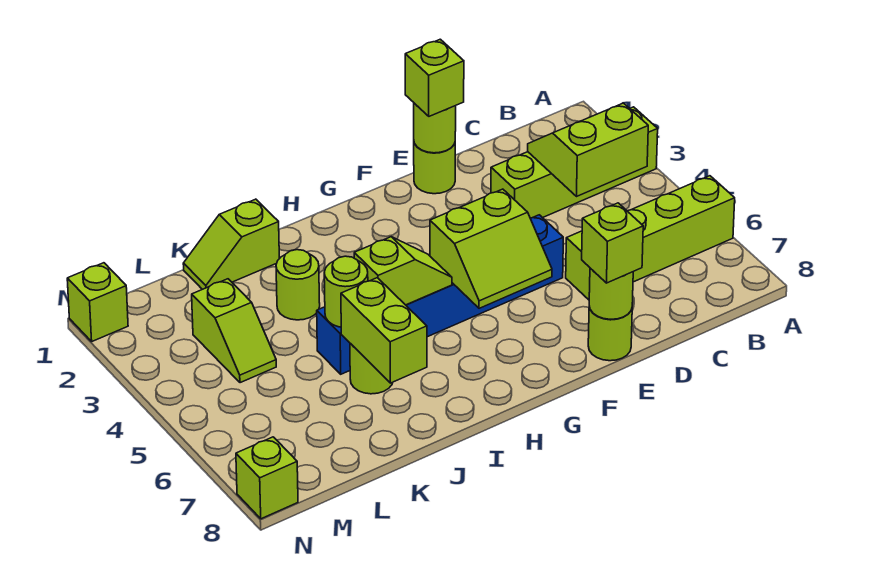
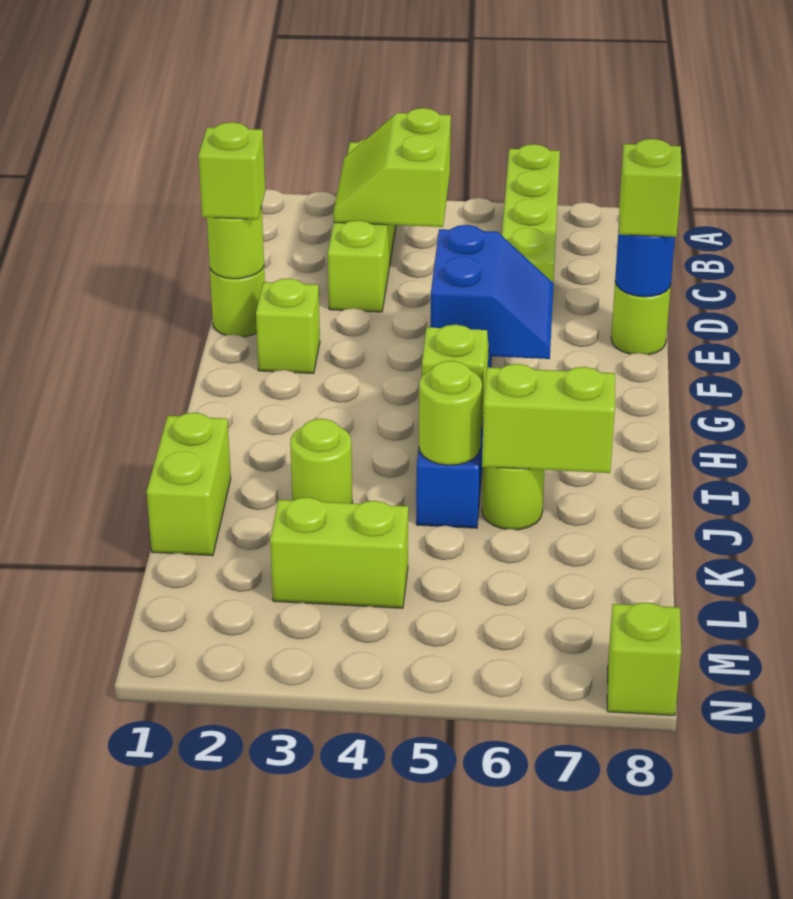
lime 1x1 round brick [589,268,633,319] -> blue 1x1 round brick [615,230,675,297]
lime 2x2 slope [430,189,552,308] -> blue 2x2 slope [430,225,554,359]
lime 1x2 slope [183,199,279,289] -> lime 1x2 brick [147,413,231,556]
lime 1x2 slope [192,279,276,383] -> lime 1x2 brick [270,497,408,608]
lime 1x1 brick [67,263,128,341] -> lime 1x1 brick moved to [256,278,320,373]

